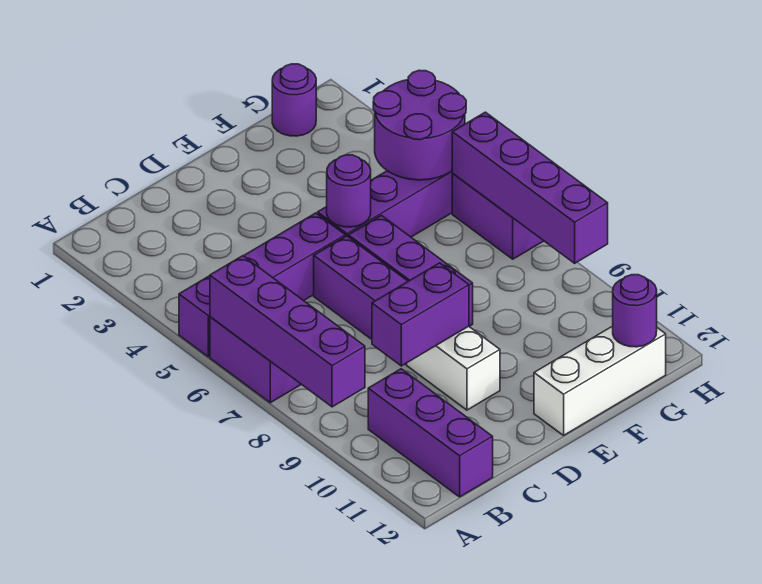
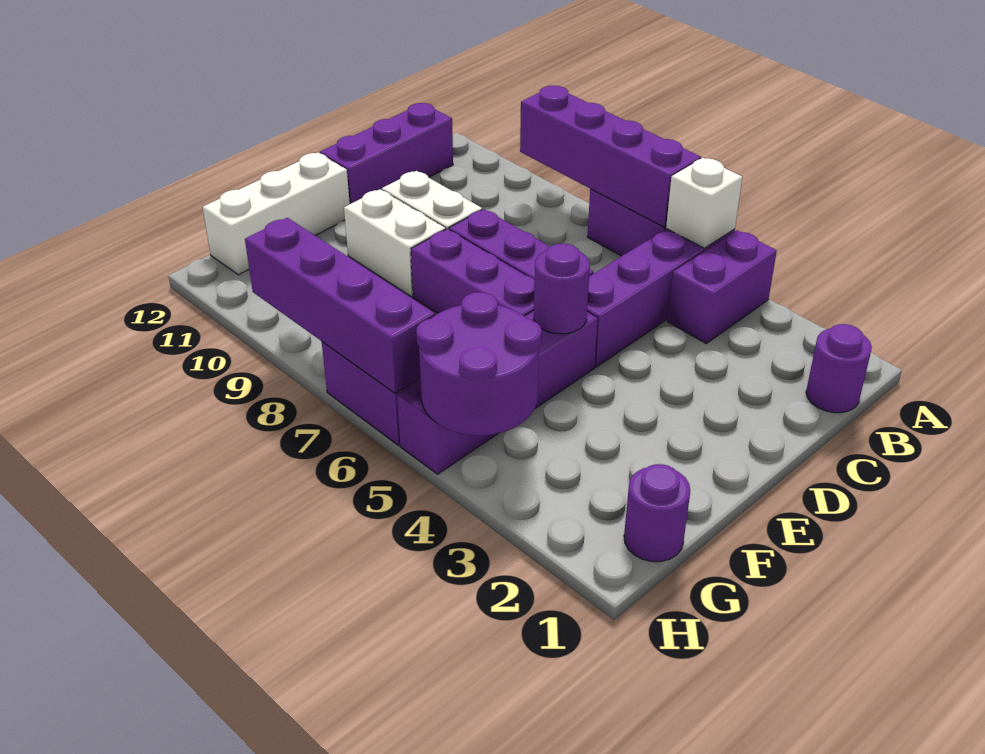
none -> white 1x1 brick [666,158,742,248]
purple 1x3 brick [368,369,493,497] -> purple 1x3 brick turned to [320,103,453,204]
purple 1x2 brick [372,263,469,366] -> purple 1x2 brick moved to [668,230,777,343]
none -> white 1x2 brick [344,189,446,297]
purple 1x1 round brick [613,275,657,347] -> purple 1x1 round brick moved to [806,324,872,413]

